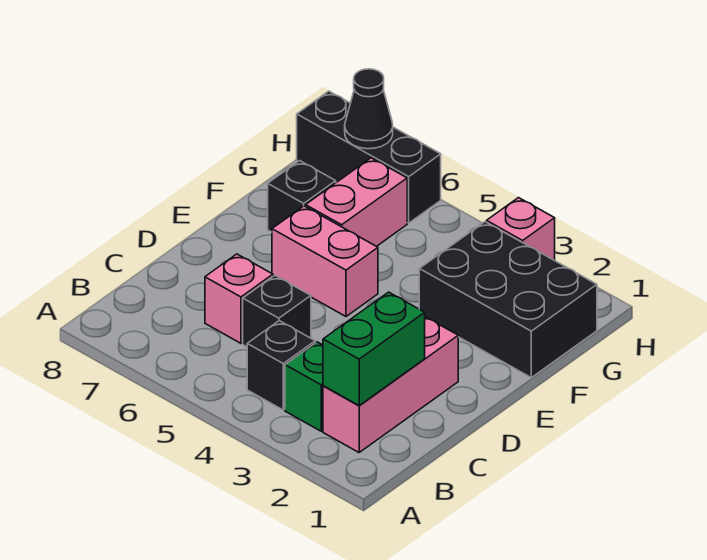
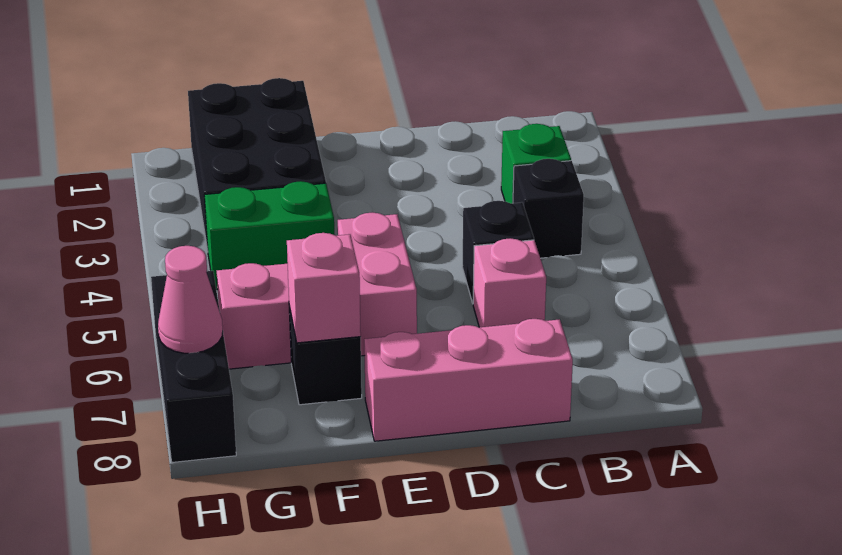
pink 1x3 brick [323,317,458,452] -> pink 1x3 brick moved to [364,319,573,441]
green 1x2 brick [323,292,425,406] -> green 1x2 brick moved to [204,181,334,290]
pink 1x1 brick [487,198,555,260] -> pink 1x1 brick moved to [287,233,361,343]
black 1x1 cone [345,69,393,149] -> pink 1x1 cone [158,246,223,353]

